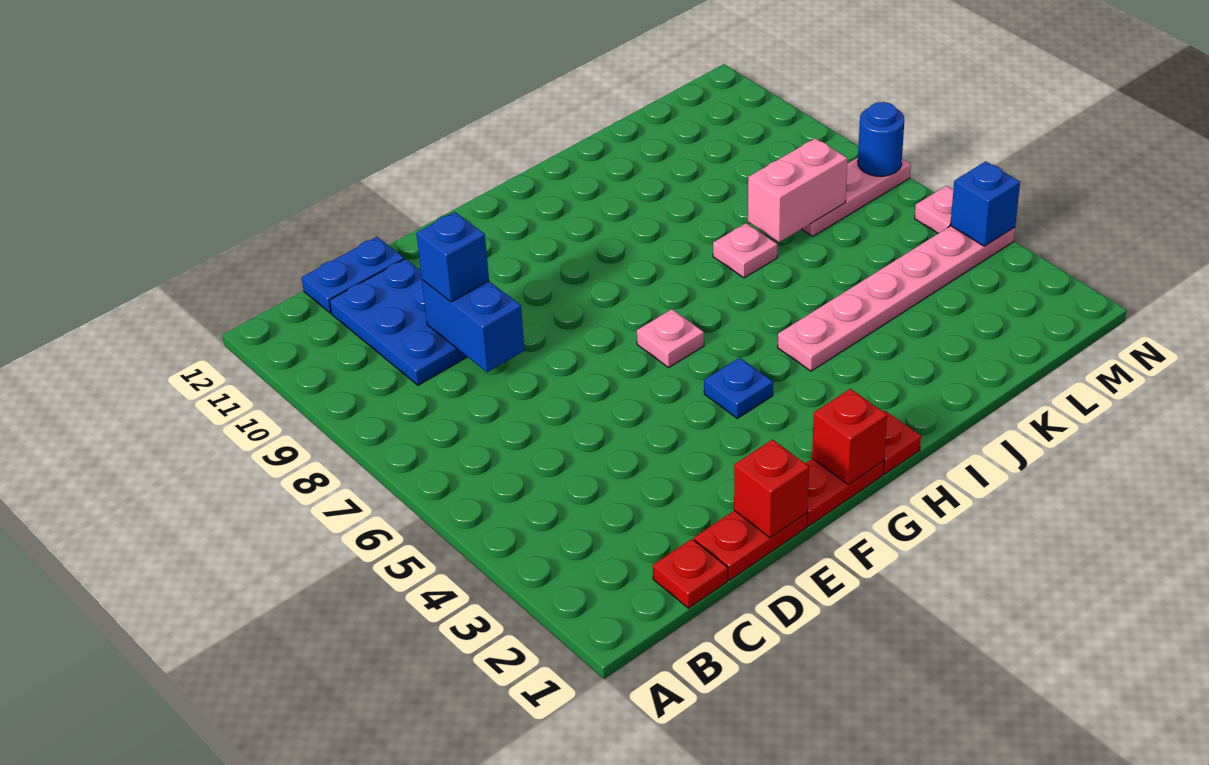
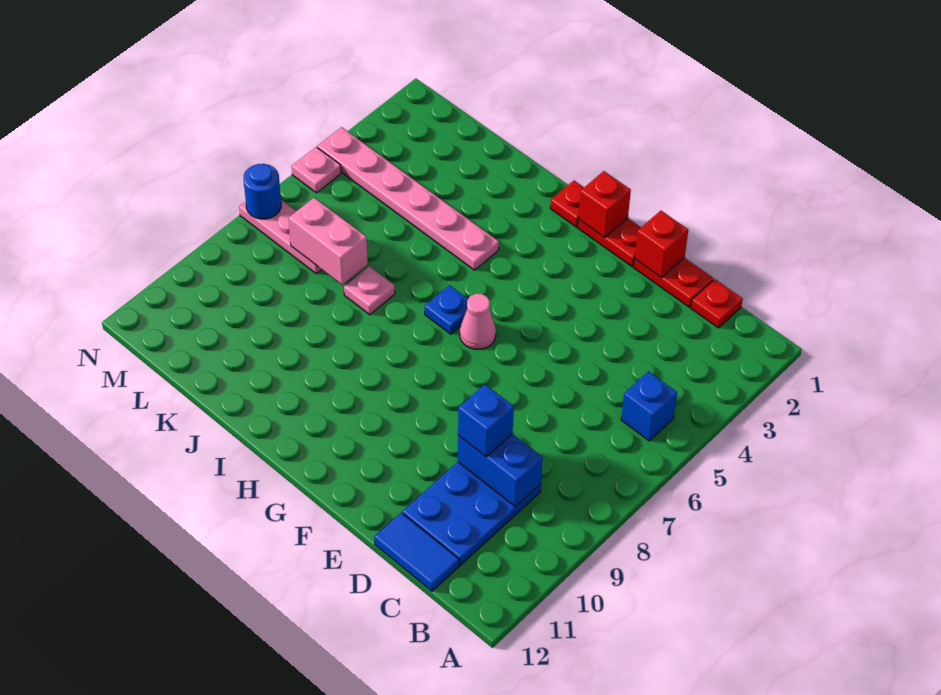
blue 1x2 plate [302,237,404,313] -> blue 1x2 tile [374,513,459,591]
blue 1x2 brick [422,280,525,372] -> blue 1x2 brick turned to [458,434,543,507]
blue 1x1 plate [704,358,773,418] -> blue 1x1 plate moved to [425,285,468,334]
pink 1x1 plate [637,309,704,368] -> pink 1x1 cone [460,294,496,349]
blue 1x1 brick [950,161,1020,246] -> blue 1x1 brick moved to [621,371,677,441]

